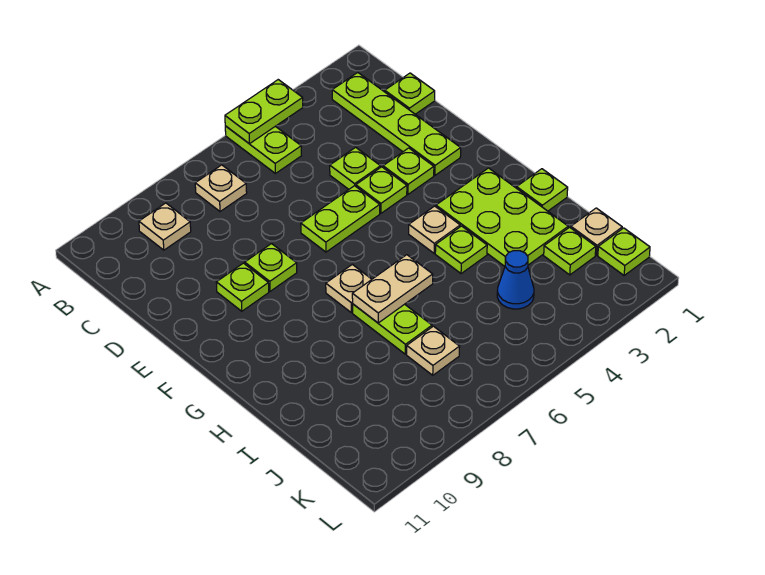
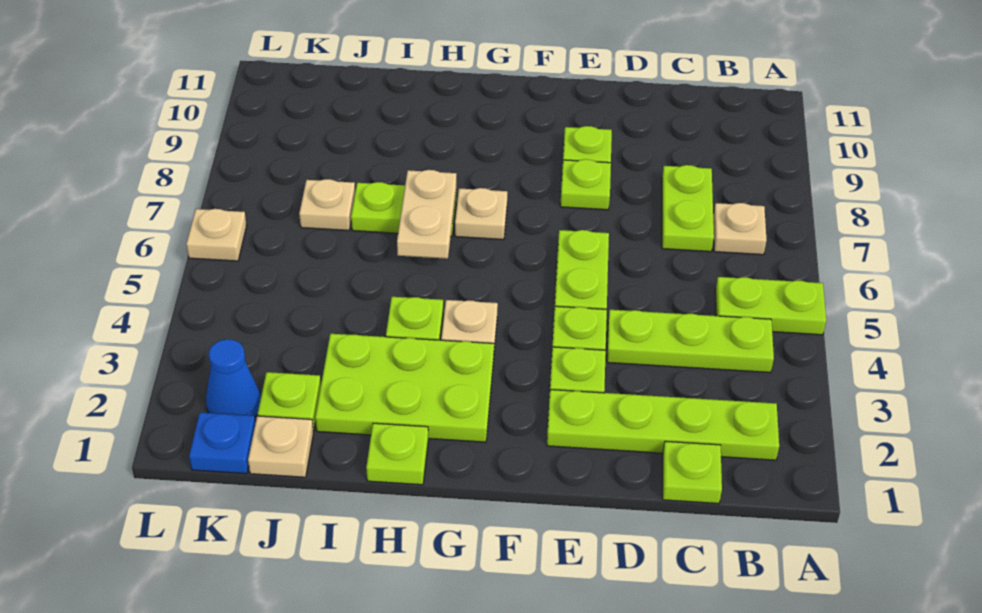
lime 1x2 plate [225,80,303,144] -> lime 1x2 plate moved to [662,165,714,252]
tan 1x1 plate [139,203,191,250] -> tan 1x1 plate moved to [186,209,247,261]
lime 1x1 plate [330,147,381,189] -> lime 1x3 plate [607,310,774,373]
blue 1x1 cone [497,251,534,309] -> blue 1x1 cone moved to [206,339,261,417]
lime 1x1 plate [598,228,650,275] -> blue 1x1 plate [189,413,255,474]

